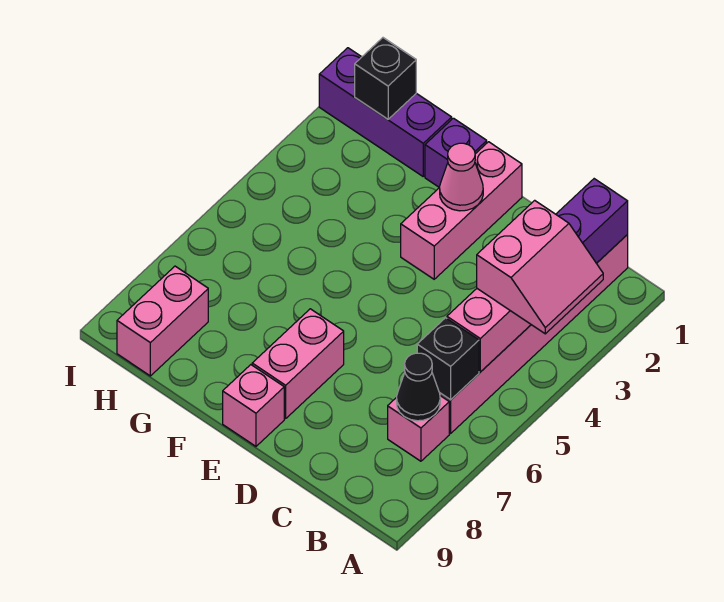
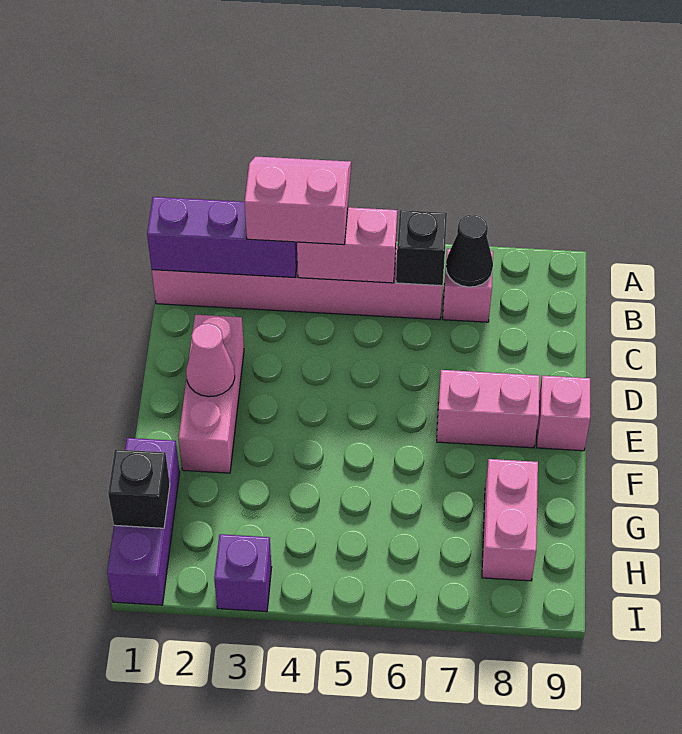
pink 1x3 brick [401,142,522,279] -> pink 1x3 brick turned to [179,315,244,473]
purple 1x1 brick [425,118,487,188] -> purple 1x1 brick moved to [214,534,272,612]
pink 1x2 brick [117,266,208,376] -> pink 1x2 brick turned to [482,459,538,581]

